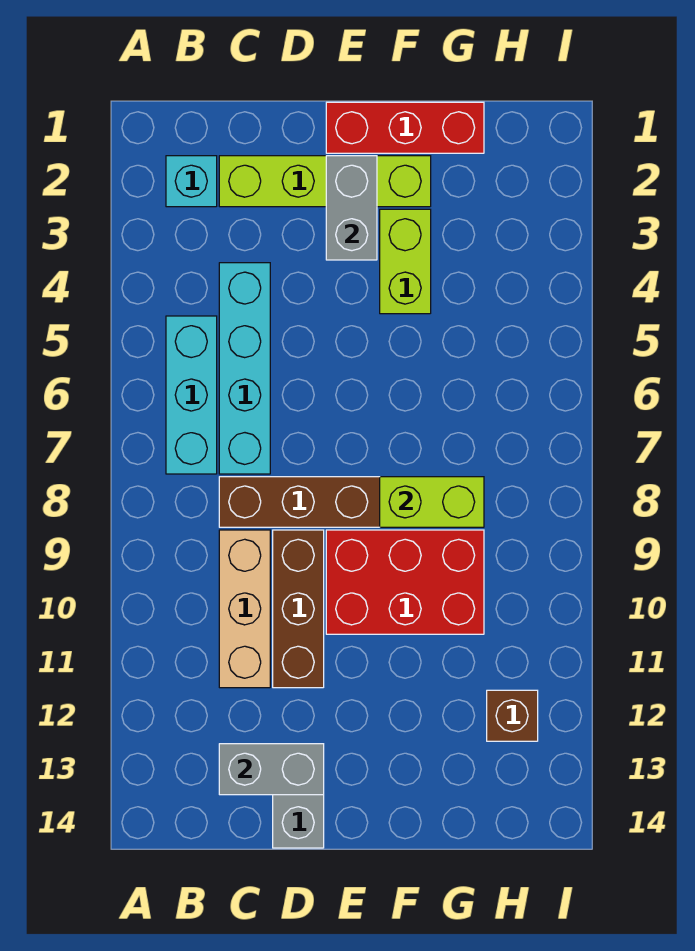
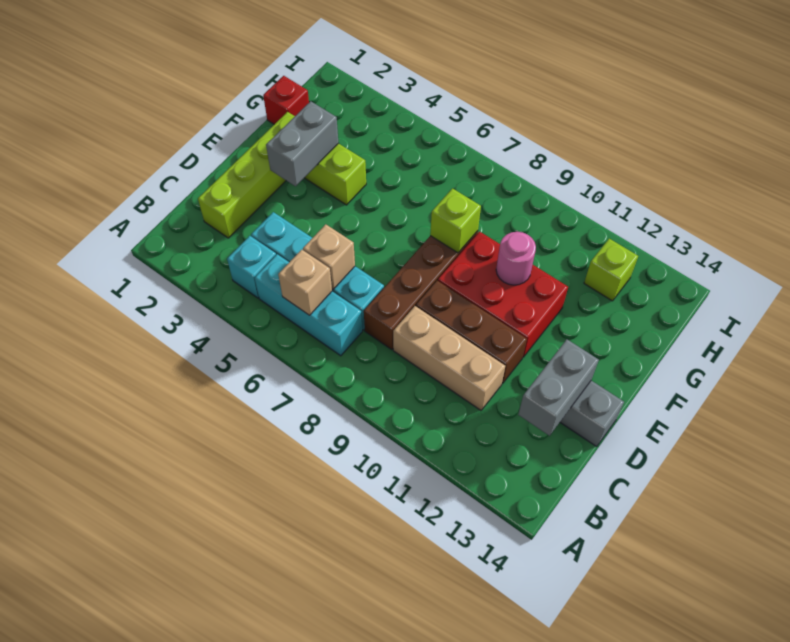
cyan 1x1 brick [166,156,217,207] -> cyan 1x1 brick moved to [227,236,276,298]
none -> tan 1x1 brick [278,250,332,315]
none -> tan 1x1 brick [303,224,355,289]
red 1x3 brick [326,102,484,153] -> red 1x1 brick [263,76,309,124]
grey 1x2 brick [326,156,377,260] -> grey 1x2 brick turned to [266,101,338,186]
red 2x3 brick [326,530,484,634] -> red 2x3 brick turned to [438,232,568,357]
lime 1x2 brick [380,477,484,527] -> lime 1x1 brick [430,189,481,253]
none -> pink 1x1 round brick [496,232,536,285]
brown 1x1 brick [487,690,538,741] -> lime 1x1 brick [584,239,638,301]

